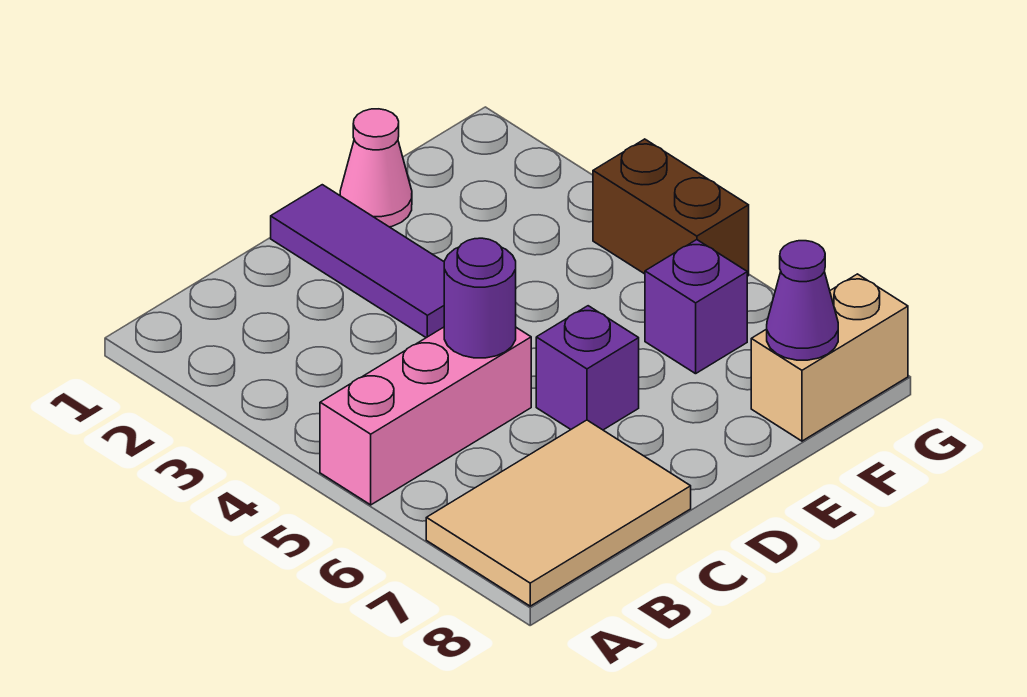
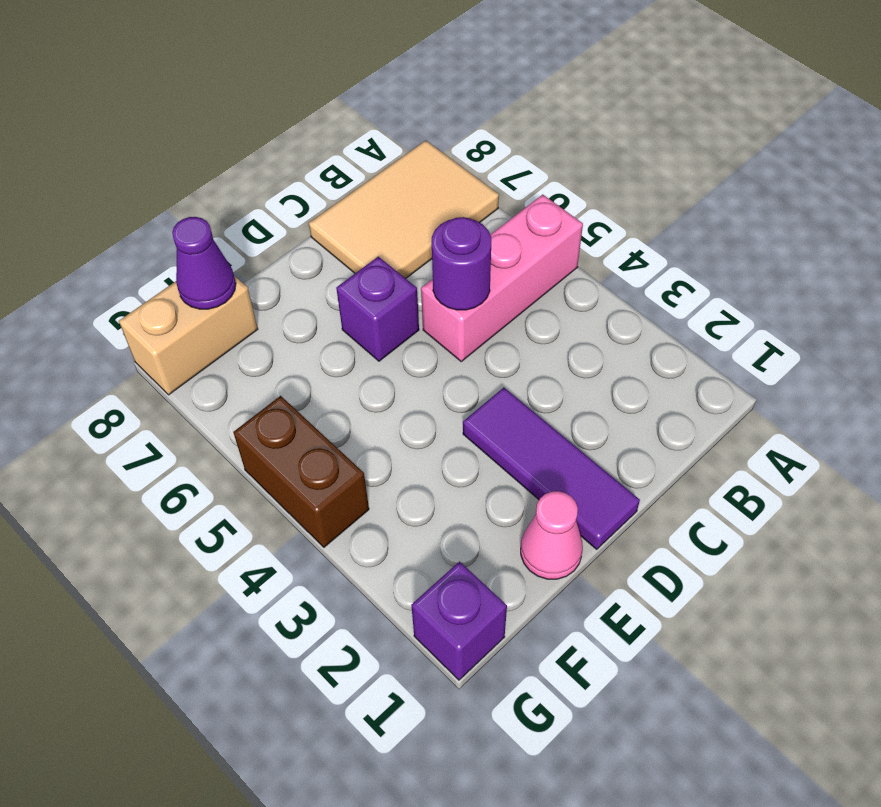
purple 1x1 brick [645,240,747,374] -> purple 1x1 brick moved to [411,562,507,680]

